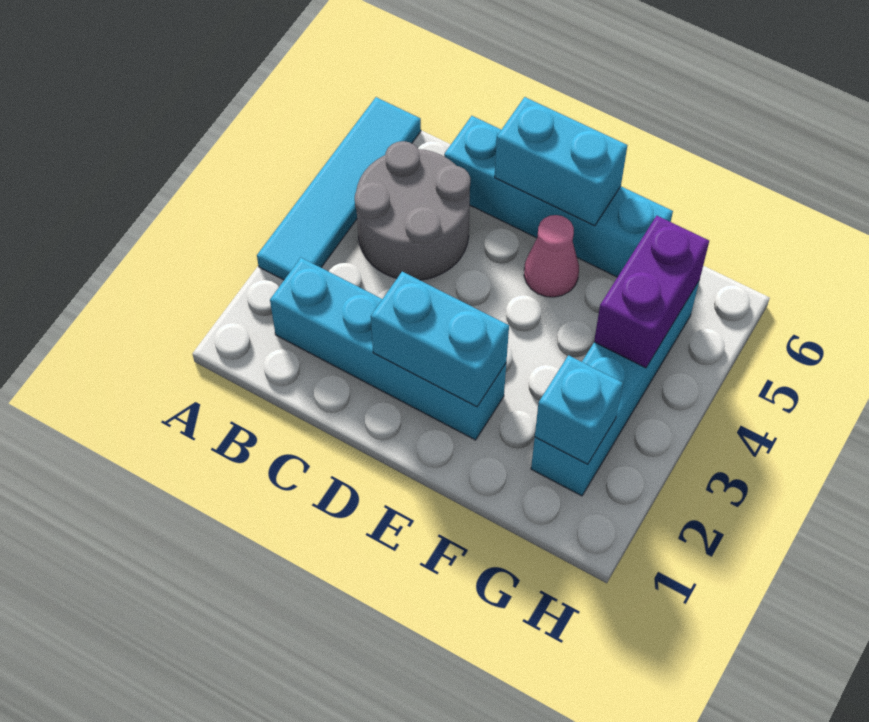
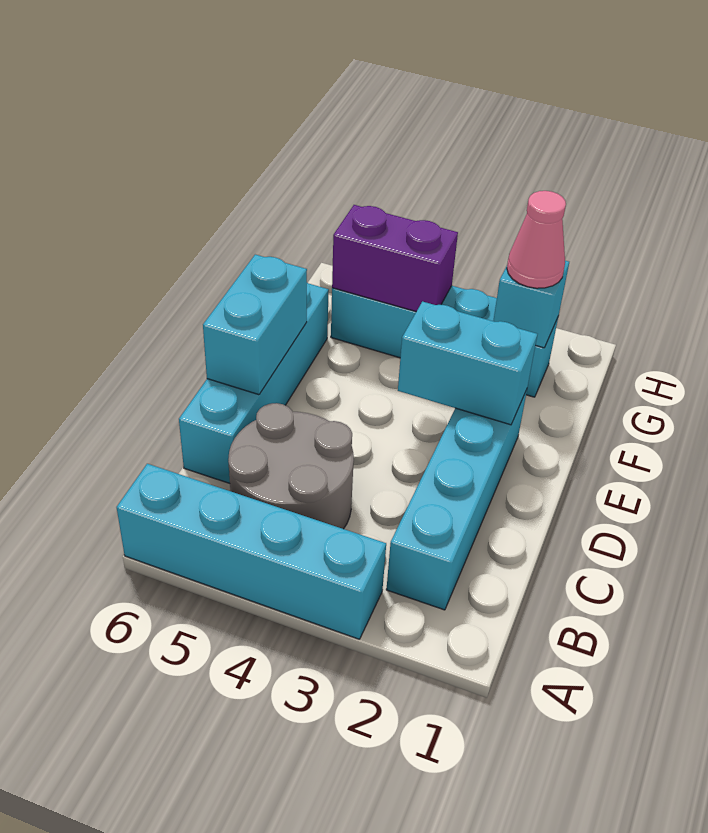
cyan 1x4 tile [257,97,421,280] -> cyan 1x4 brick [117,464,386,639]
cyan 1x2 brick [371,272,509,407] -> cyan 1x2 brick turned to [398,301,537,425]
pink 1x1 cone [524,215,579,297] -> pink 1x1 cone moved to [507,191,566,288]

